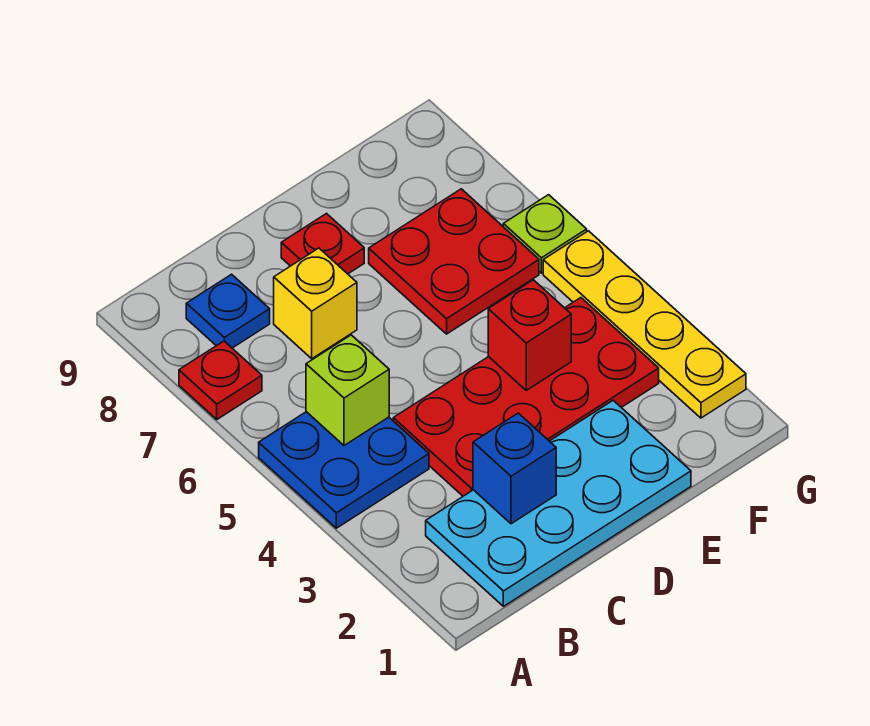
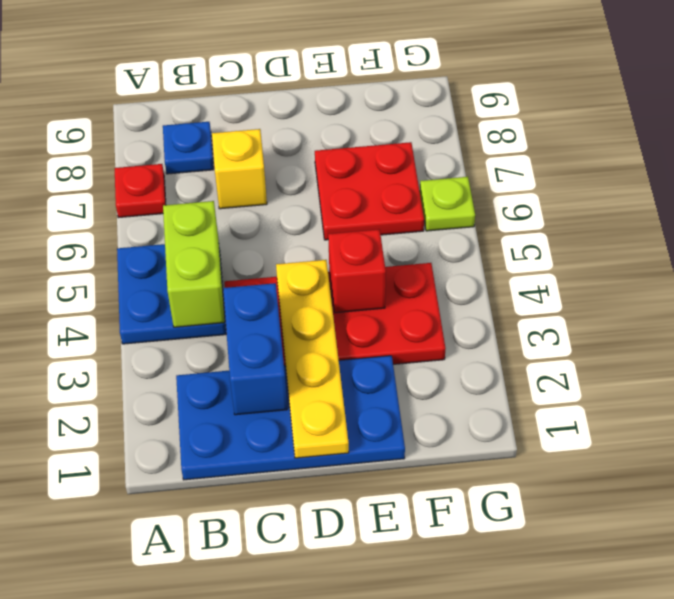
cyan 2x4 plate [426,400,691,606] -> blue 2x4 plate [176,356,405,480]
lime 1x1 brick [306,335,389,445] -> lime 1x2 brick [163,201,225,327]
blue 1x1 brick [473,413,556,524] -> blue 1x2 brick [223,283,287,415]
red 1x1 plate [281,214,364,274] -> none
yellow 1x4 plate [543,231,746,418] -> yellow 1x4 plate moved to [276,260,349,458]

